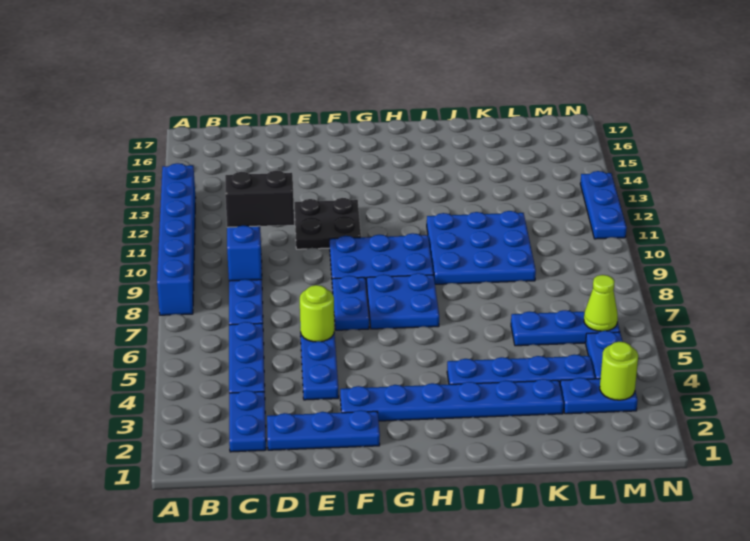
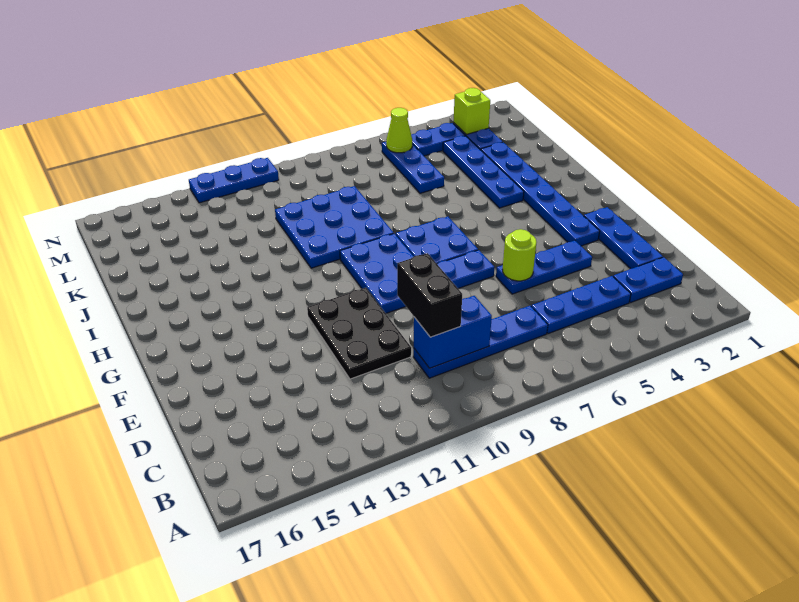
blue 1x6 brick [157,163,196,315] -> none
black 2x2 plate [294,198,361,249] -> black 2x3 plate [307,288,411,379]
lime 1x1 round brick [600,342,638,400] -> lime 1x1 brick [454,88,490,134]

